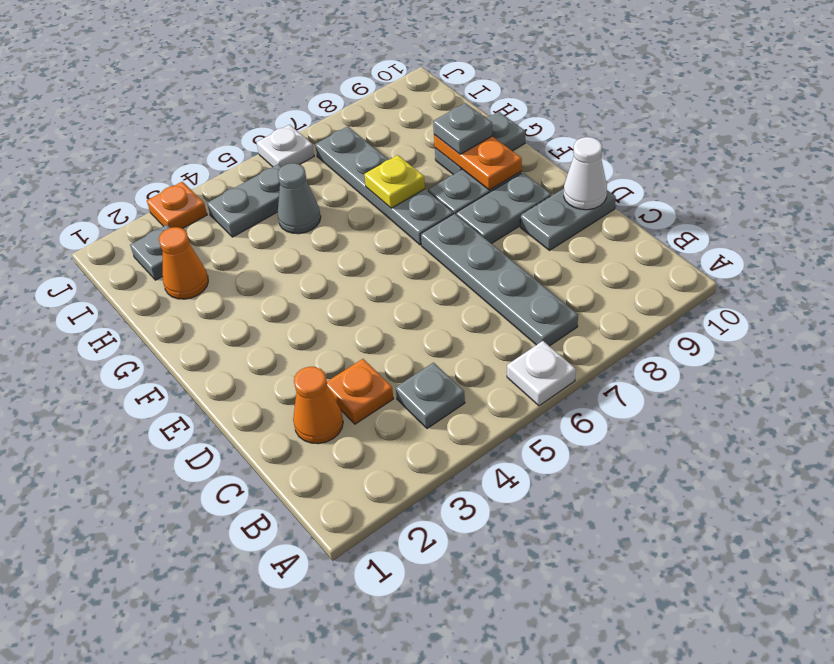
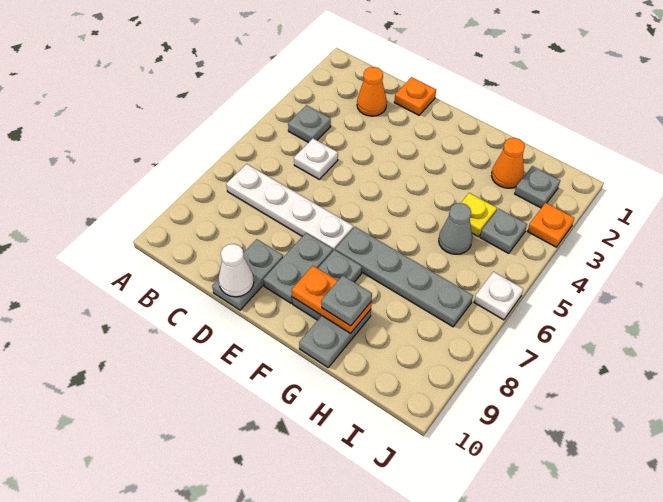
white 1x1 plate [507,341,576,406] -> white 1x1 plate moved to [294,138,338,179]
grey 1x4 plate [421,214,578,346] -> white 1x4 plate [226,164,353,251]
orange 1x1 plate [327,359,393,424] -> orange 1x1 plate moved to [394,77,436,115]
yellow 1x1 plate [364,155,425,208] -> yellow 1x1 plate moved to [461,193,497,237]
grey 1x2 plate [207,164,281,237] -> grey 1x1 plate [480,209,527,253]

